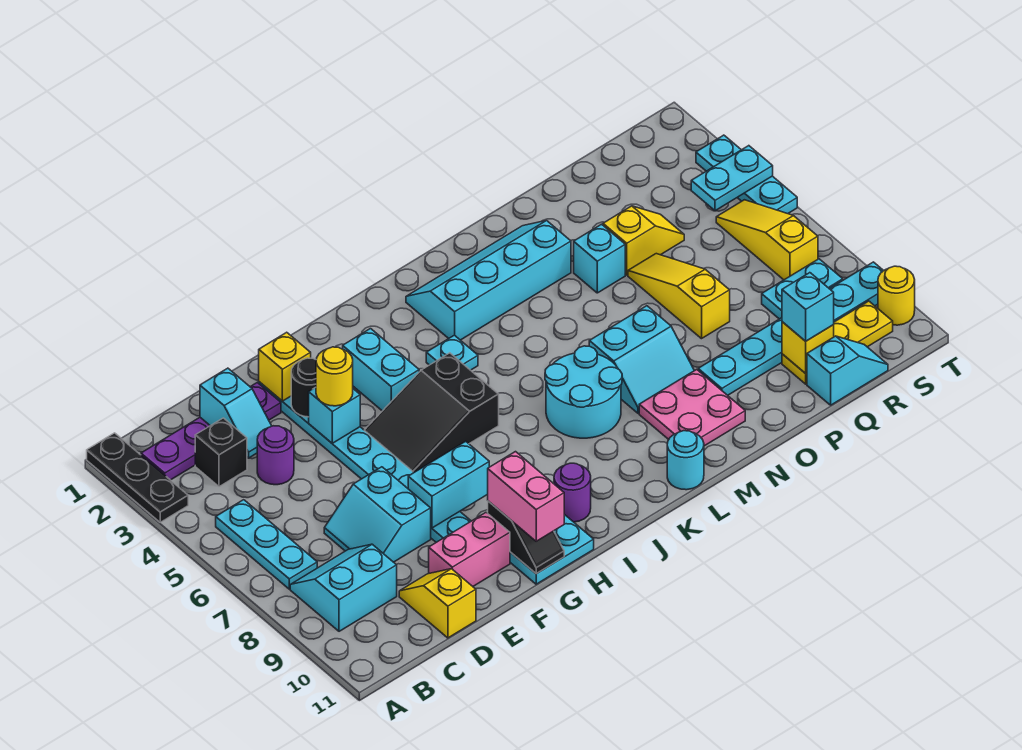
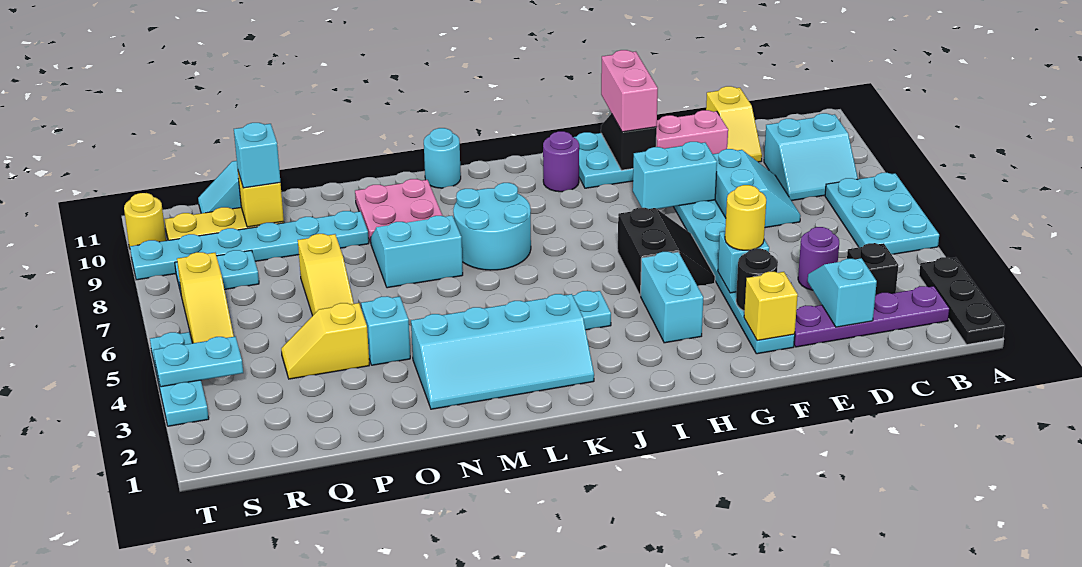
cyan 1x3 plate [216,500,317,589] -> cyan 2x3 plate [825,173,939,254]
black 2x3 slope [365,353,499,472] -> black 2x2 slope [618,208,715,296]

